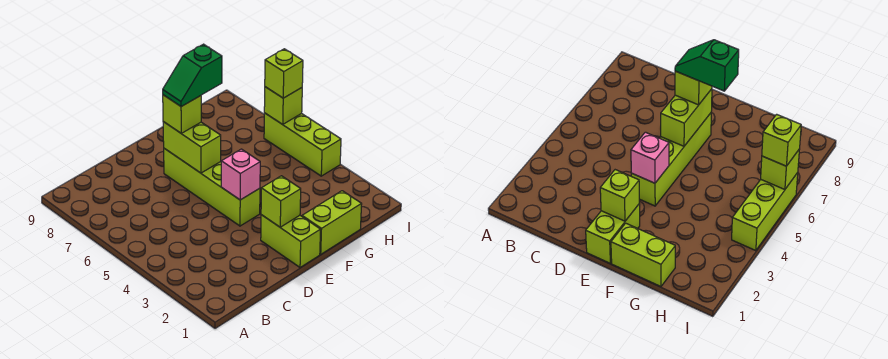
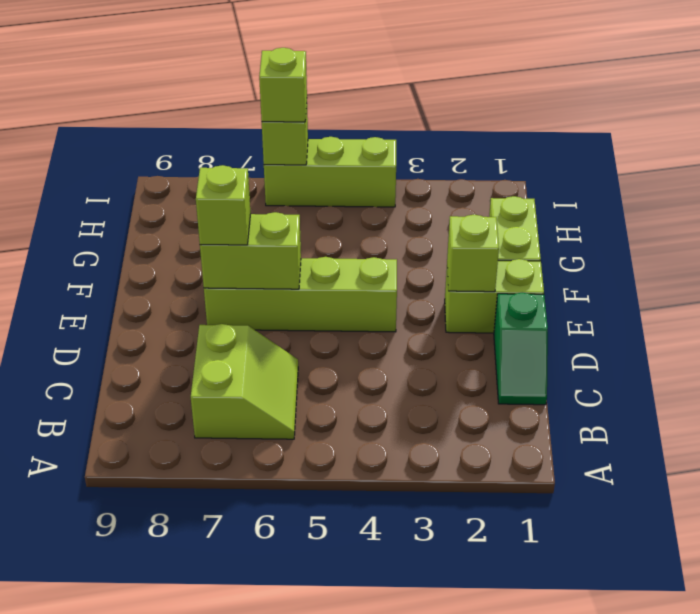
none -> lime 2x2 slope [191,324,298,439]
pink 1x1 brick [221,149,260,200] -> none
green 1x2 slope [163,44,222,107] -> green 1x2 slope moved to [494,292,548,405]

